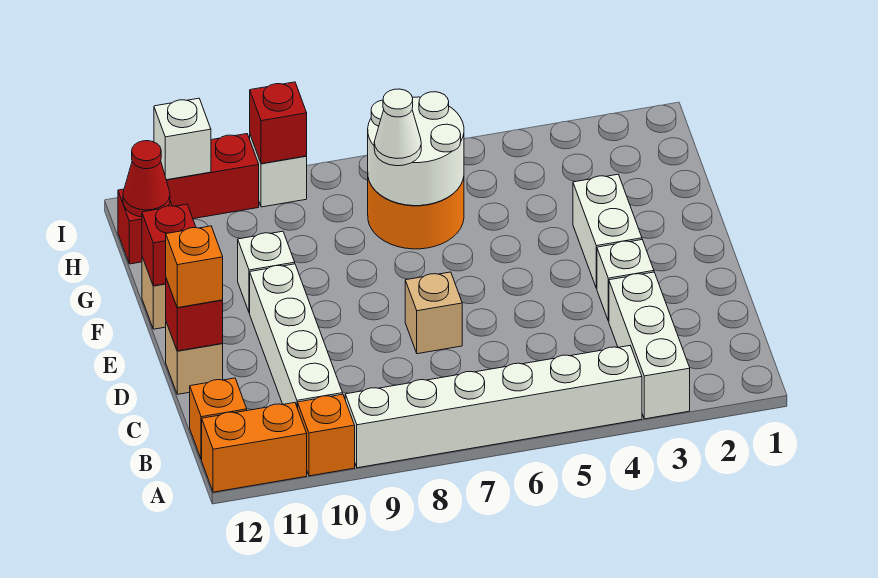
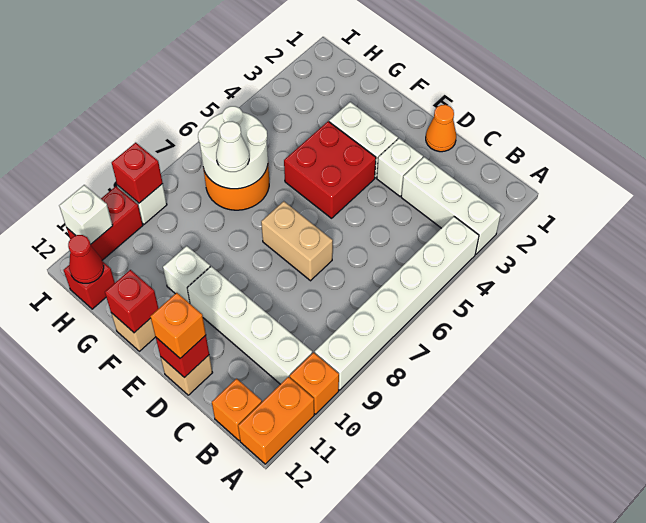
none -> orange 1x1 cone [426,105,456,152]
tan 1x1 brick [405,272,462,354] -> tan 1x2 brick [261,201,333,281]
none -> red 2x2 brick [284,121,376,218]

